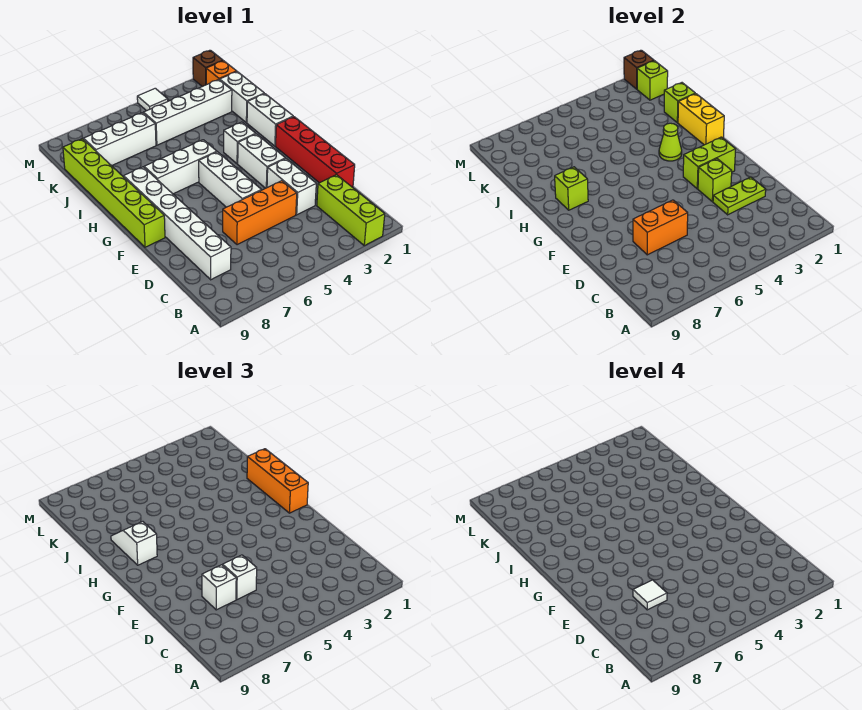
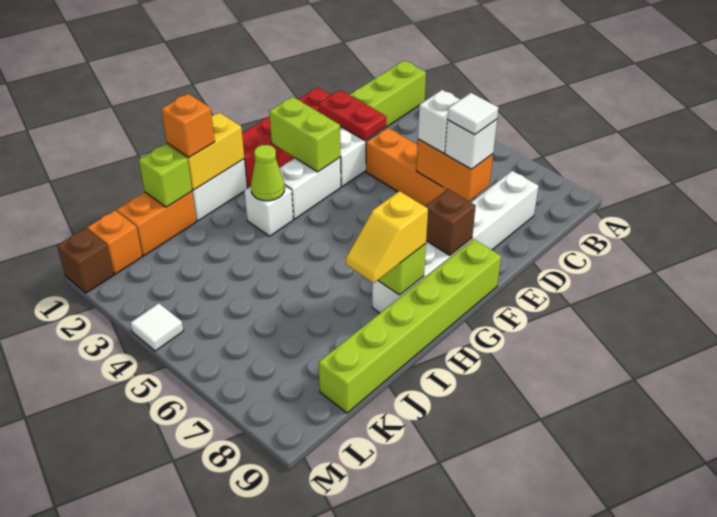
lime 1x2 plate [713,177,766,215] -> red 1x2 plate [319,90,387,140]
lime 1x1 brick [698,159,732,202] -> none
white 1x3 brick [199,152,261,207] -> none
orange 1x3 brick [247,449,308,513] -> orange 1x1 brick [161,94,215,157]
white 1x3 brick [144,140,217,194] -> none
white 1x2 slope [111,522,157,565] -> yellow 1x2 slope [346,191,428,283]
white 1x2 brick [220,72,264,123] -> orange 1x2 brick [117,192,197,256]
white 1x4 brick [144,80,232,145] -> none
white 1x3 brick [84,113,156,166] -> none
lime 1x1 brick [637,61,668,100] -> none
brown 1x1 brick [624,50,654,89] -> brown 1x1 brick moved to [425,189,476,255]

